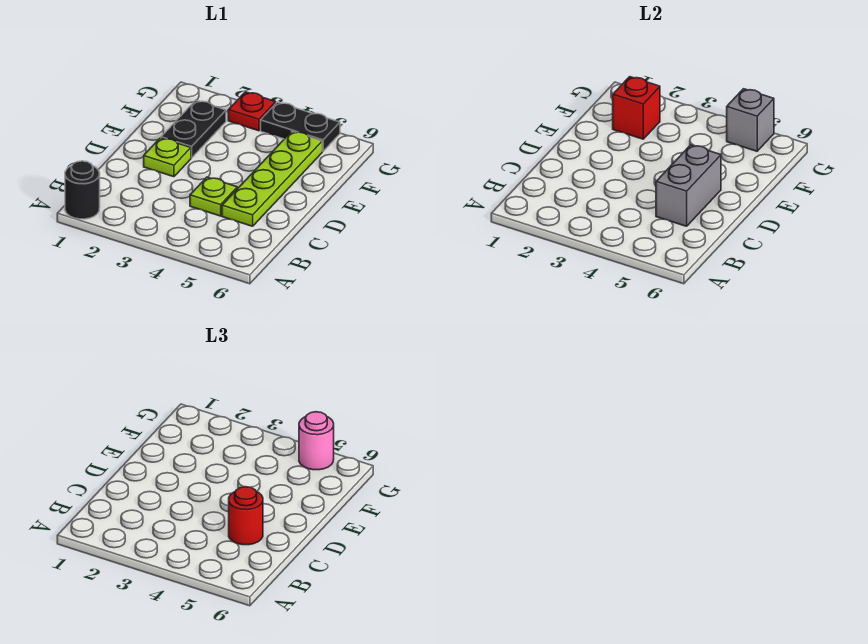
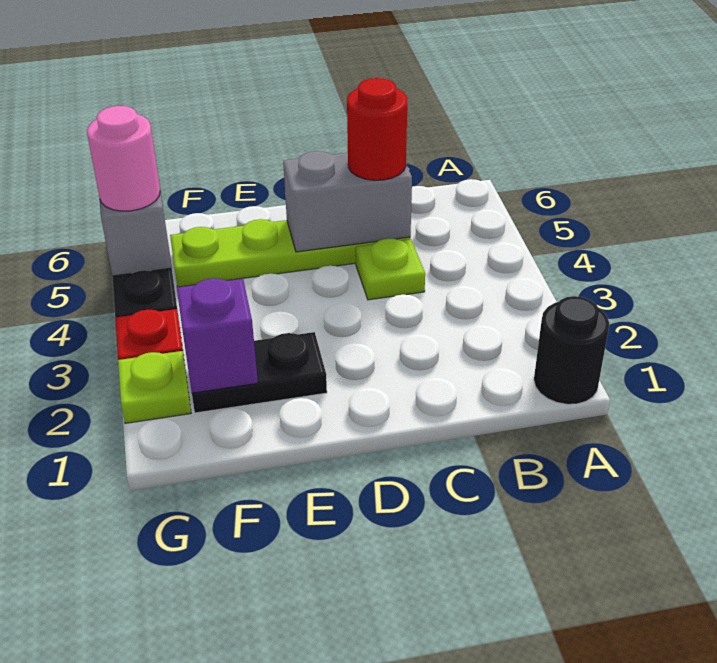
lime 1x1 plate [144,138,191,177] -> lime 1x1 plate moved to [118,351,191,423]
red 1x1 brick [613,77,660,139] -> purple 1x1 brick [177,278,258,393]

